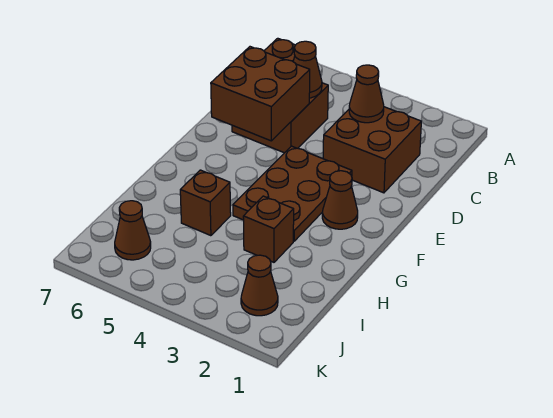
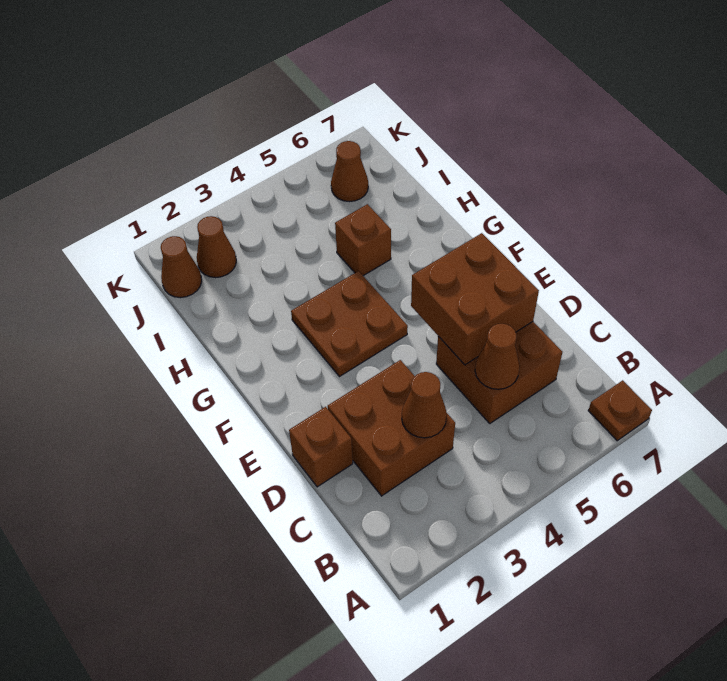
brown 2x3 plate [233,146,352,241] -> brown 2x2 plate [291,271,408,377]
brown 1x1 cone [322,171,358,229] -> brown 1x1 cone moved to [161,236,202,298]
brown 1x1 brick [243,196,294,262] -> brown 1x1 brick moved to [289,407,353,487]

